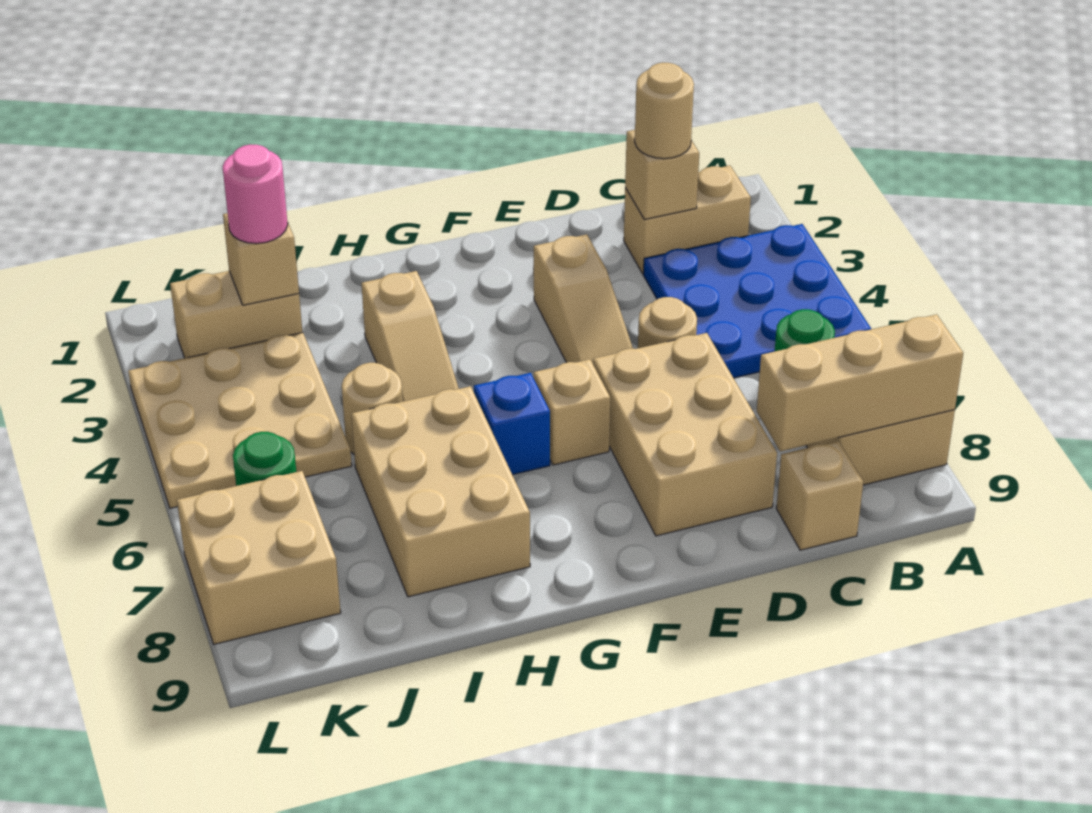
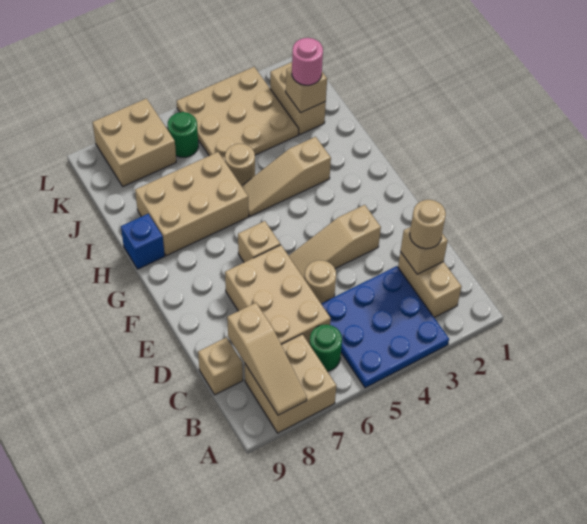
tan 1x3 brick [757,314,963,451] -> tan 1x3 slope [227,303,307,415]
tan 2x3 brick [593,333,777,536] -> tan 2x3 brick turned to [225,245,331,344]
blue 1x1 brick [474,373,550,475] -> blue 1x1 brick moved to [121,214,165,269]

